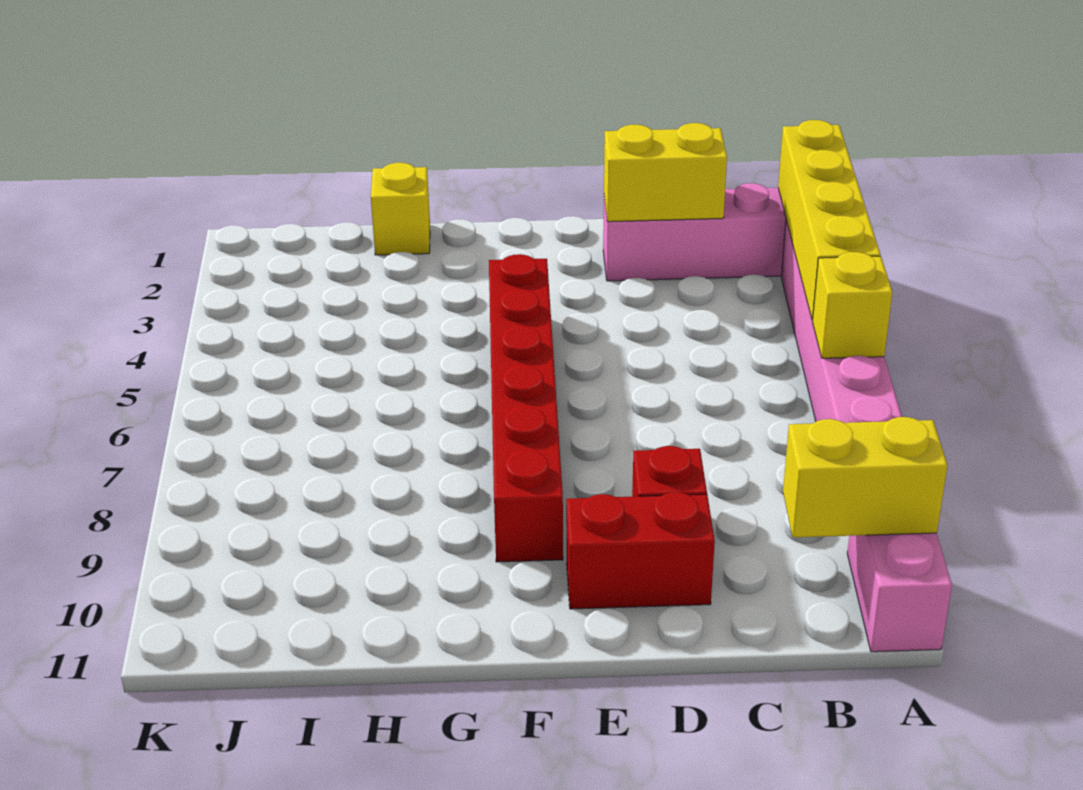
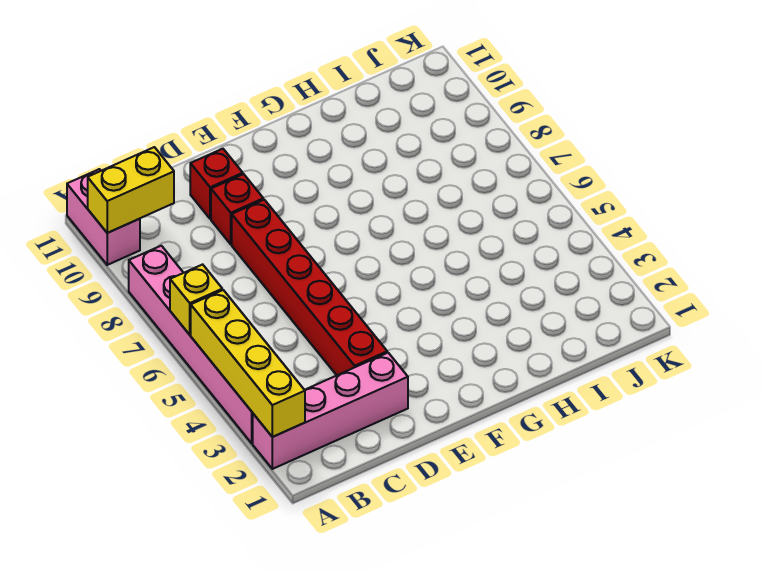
yellow 1x2 brick [604,123,727,222] -> none
red 1x2 brick [566,492,715,609] -> red 1x1 brick [190,149,243,219]
red 1x6 brick [489,254,563,562] -> red 1x6 brick moved to [232,200,387,375]
yellow 1x1 brick [371,163,430,255] -> none

